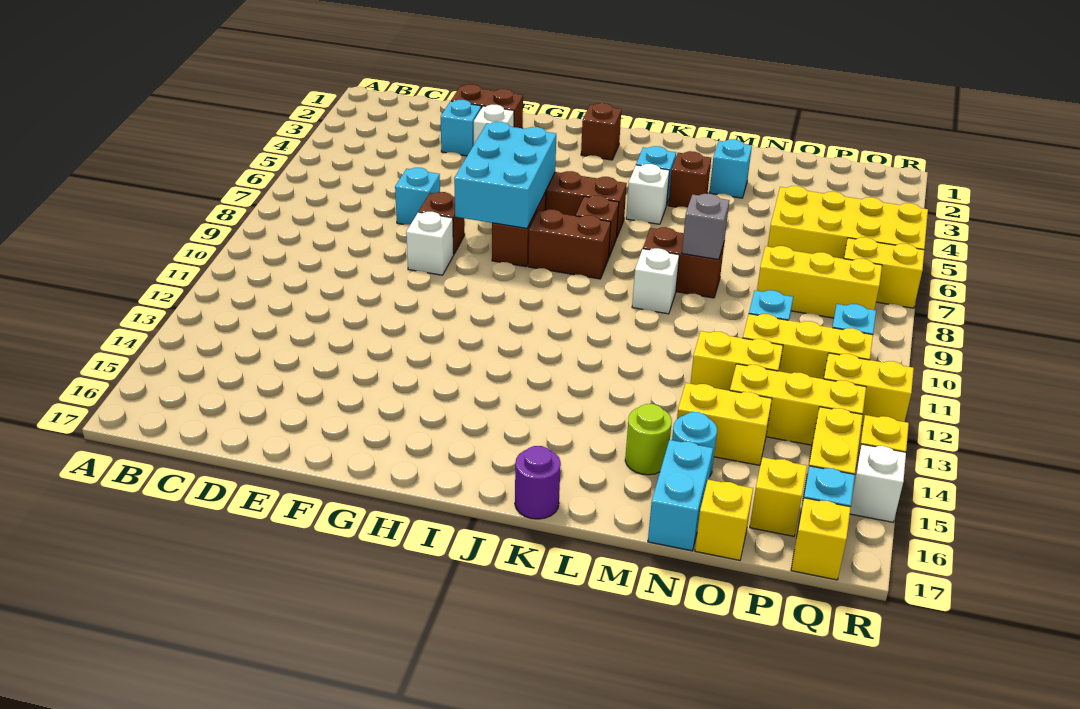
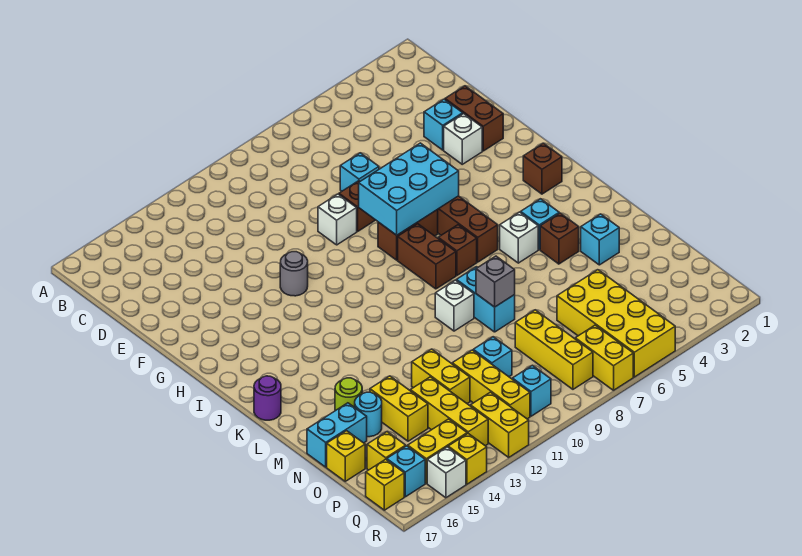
none -> grey 1x1 round brick [280,252,308,296]
brown 1x2 brick [643,227,724,298] -> cyan 1x2 brick [456,267,515,332]

